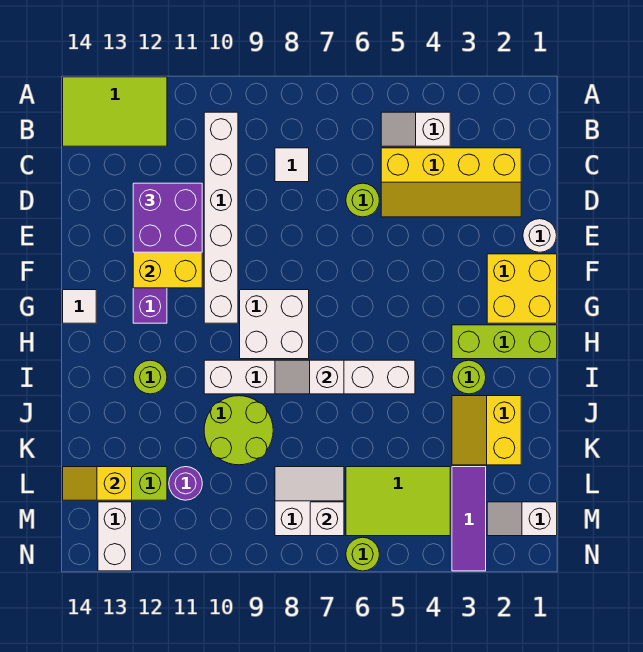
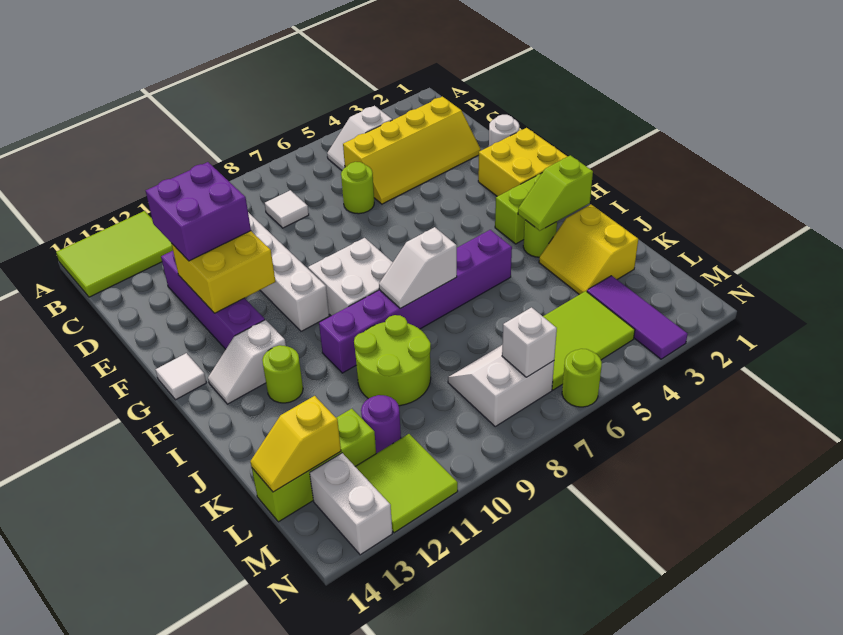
none -> lime 1x2 slope [518,155,593,231]
white 1x6 brick [204,360,415,394] -> purple 1x6 brick [319,230,512,373]
white 1x2 slope [487,502,557,536] -> white 1x2 slope moved to [208,320,286,404]
none -> lime 2x2 tile [355,434,458,533]

